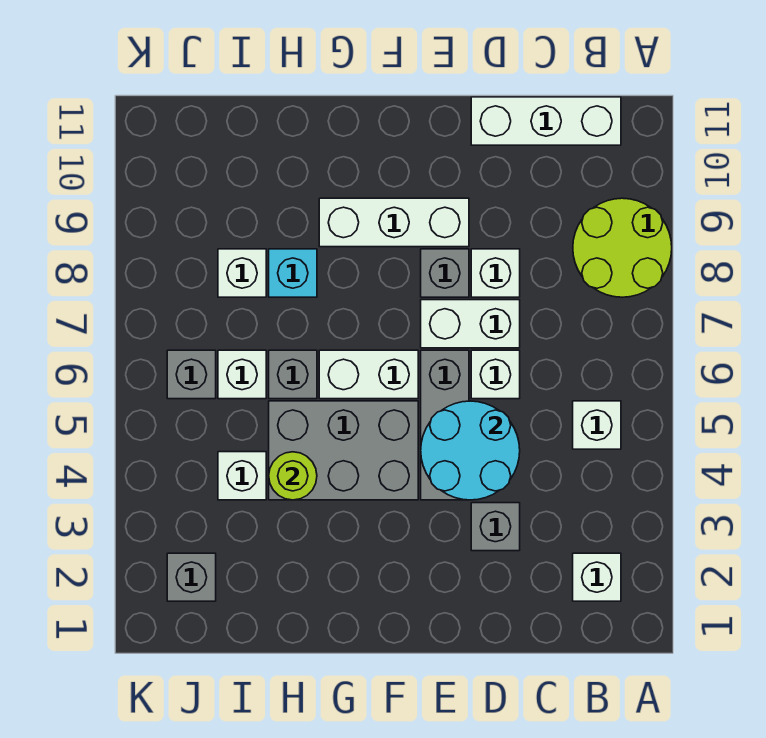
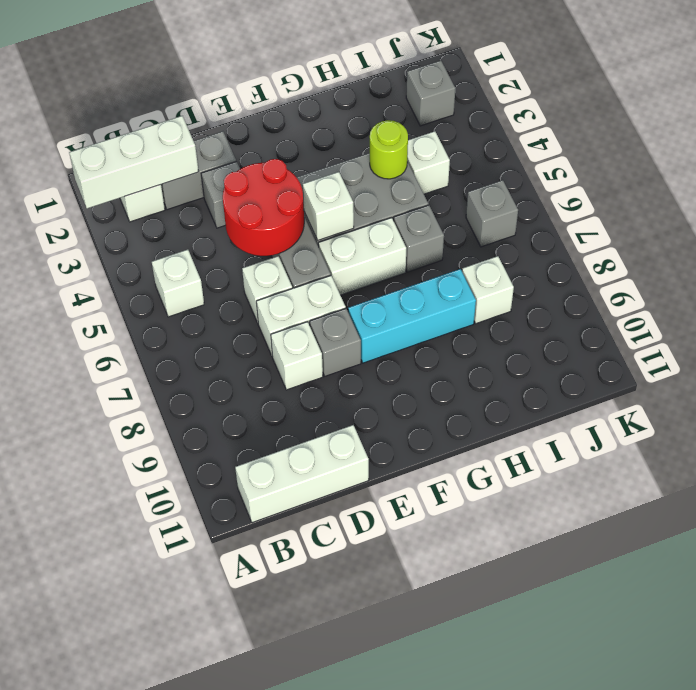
lime 2x2 round brick [573,198,672,297] -> none
none -> grey 1x2 brick [161,131,236,210]
cyan 2x2 round brick [421,401,520,500] -> red 2x2 round brick [223,159,304,256]
white 1x3 brick [319,198,469,247] -> white 1x3 brick moved to [69,116,199,208]
cyan 1x1 brick [269,249,317,297] -> cyan 1x3 brick [348,269,476,363]
white 1x1 brick [218,350,266,399] -> white 1x1 brick moved to [303,172,354,240]

